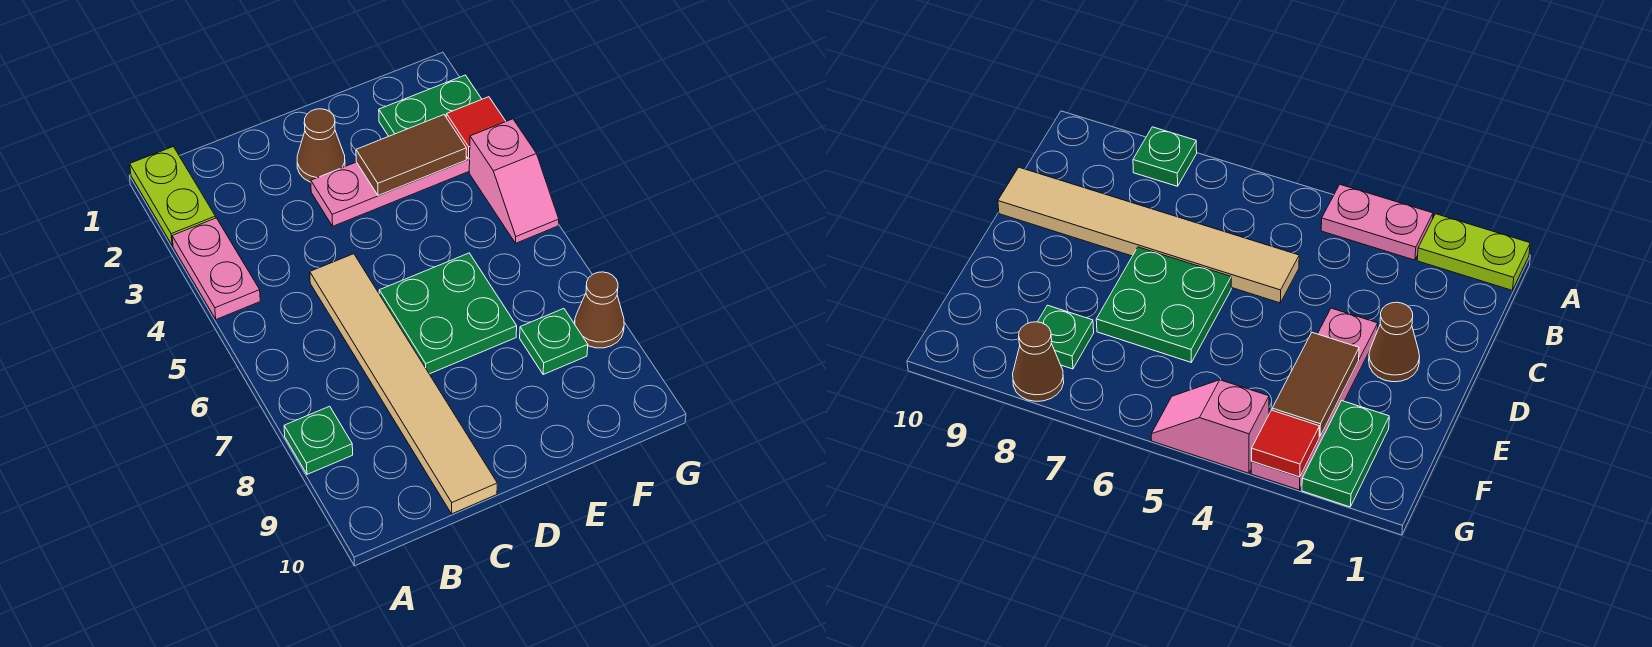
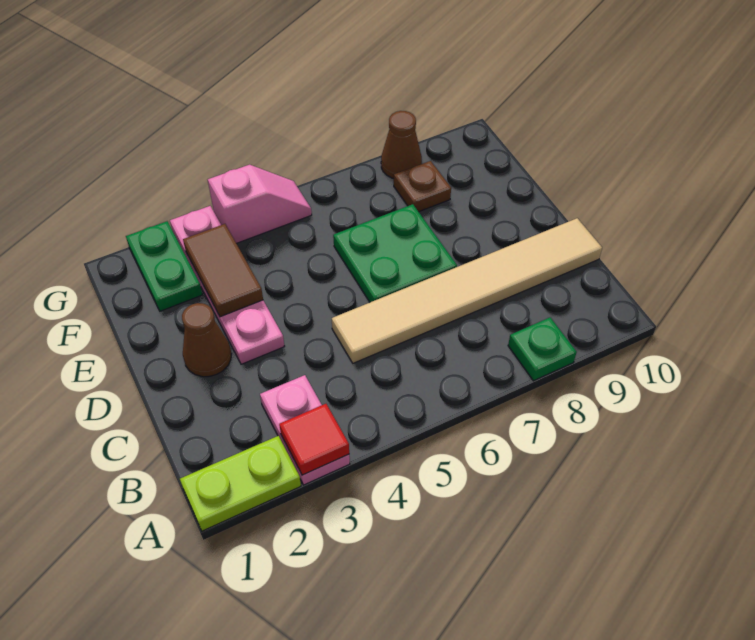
pink 1x2 plate [172,218,260,319] -> pink 1x2 plate turned to [260,375,350,485]
green 1x1 plate [520,309,588,375] -> brown 1x1 plate [394,161,451,212]
red 1x1 tile [446,97,506,159] -> red 1x1 tile moved to [279,404,349,475]

